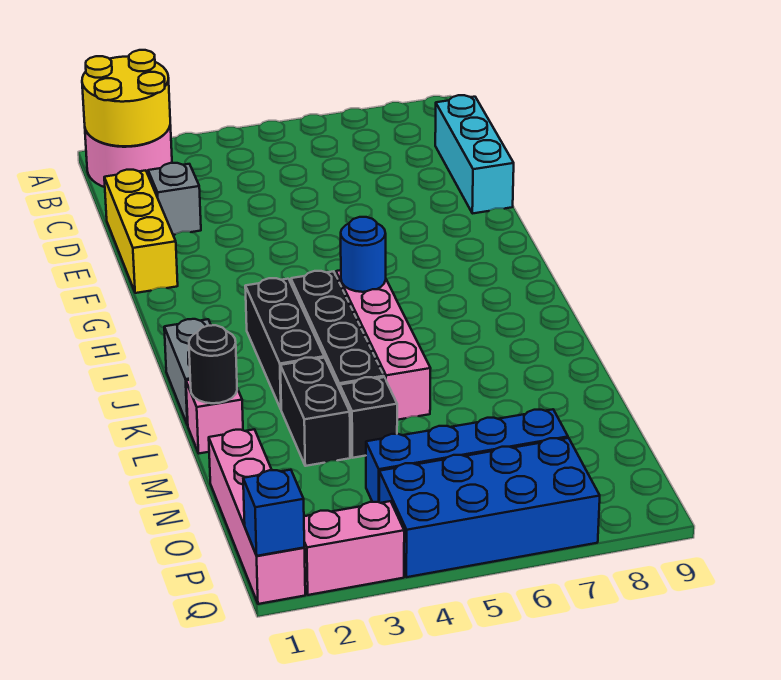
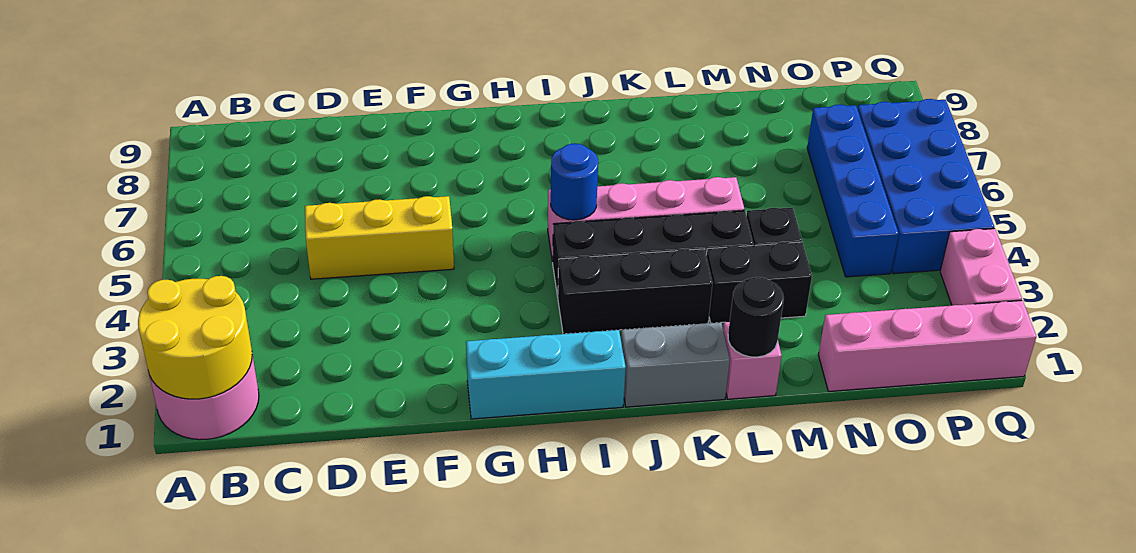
cyan 1x3 brick [435,95,514,214] -> cyan 1x3 brick moved to [466,330,626,419]
yellow 1x3 brick [104,170,178,293] -> yellow 1x3 brick moved to [305,196,454,279]
grey 1x1 brick [148,163,201,235] -> none
blue 1x1 brick [243,470,304,556] -> none

